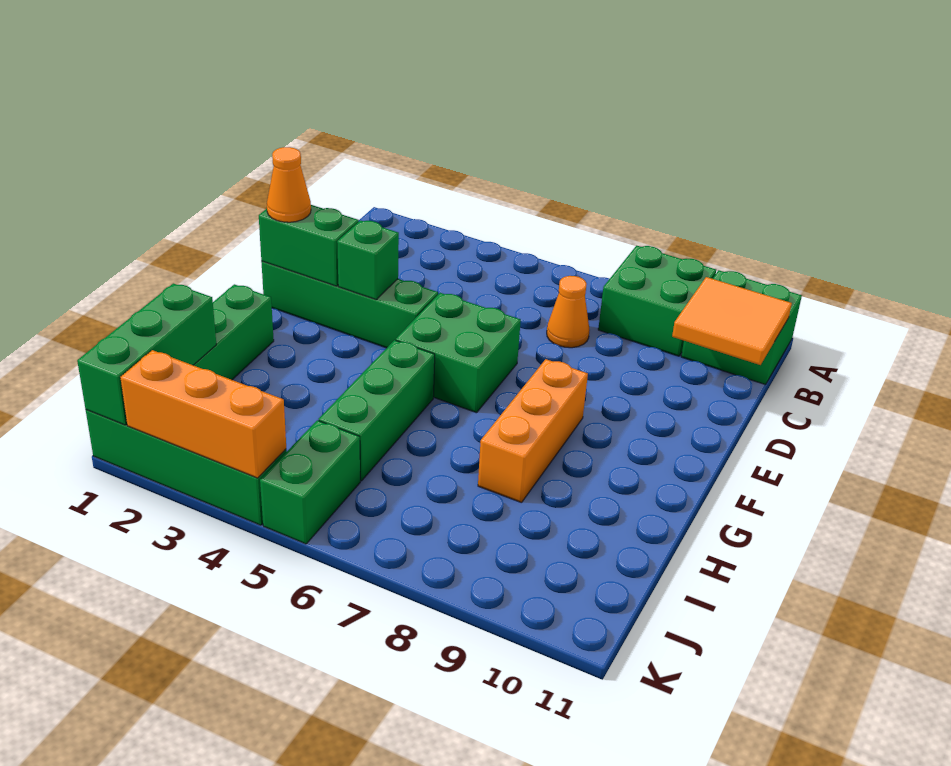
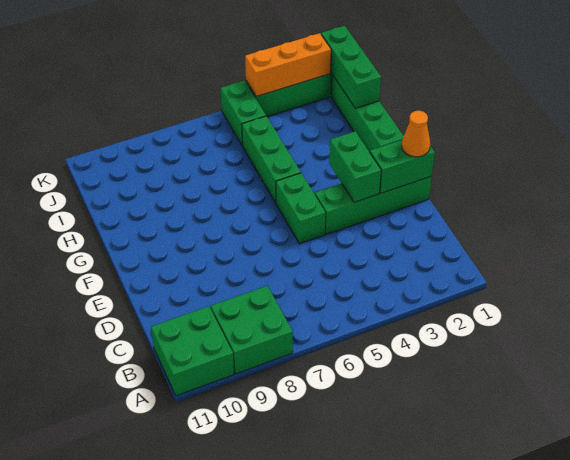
orange 2x2 tile [672,277,792,365] -> none
orange 1x1 cone [547,276,590,348] -> none
green 1x1 brick [337,221,399,299] -> green 1x2 brick [329,131,381,202]
green 2x2 brick [396,293,521,413] -> green 1x2 brick [276,173,326,244]
orange 1x3 brick [478,359,588,503] -> none

